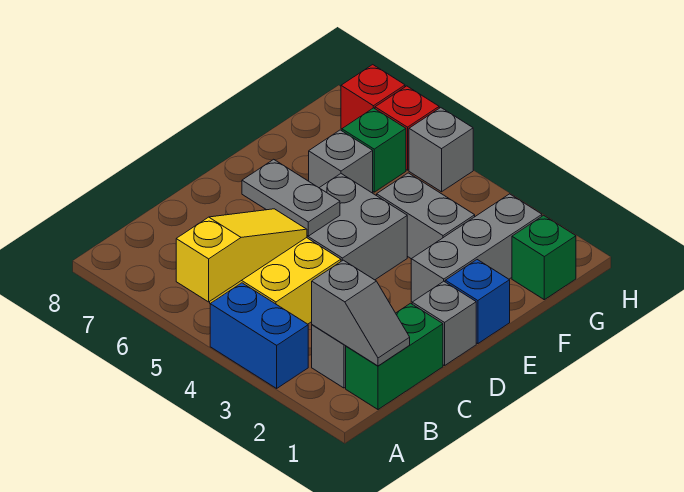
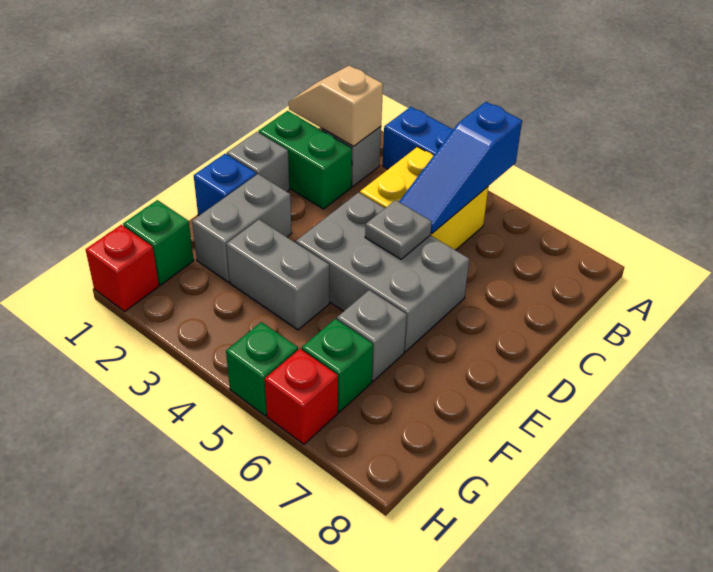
yellow 1x3 slope [176,209,307,302] -> blue 1x3 slope [399,102,522,233]
green 1x2 brick [346,303,443,409] -> green 1x2 brick turned to [258,111,352,209]
grey 1x2 slope [312,260,410,366] -> tan 1x2 slope [289,65,383,146]
grey 2x2 brick [307,174,407,280] -> grey 2x3 brick [296,193,469,352]
grey 1x2 plate [242,159,340,236] -> grey 1x1 plate [365,200,432,259]
grey 1x3 brick [411,194,542,302] -> grey 1x2 brick [192,174,292,282]
grey 1x1 brick [409,108,473,192] -> green 1x1 brick [226,322,298,416]
red 1x1 brick [341,65,405,129] -> red 1x1 brick moved to [86,225,159,311]

